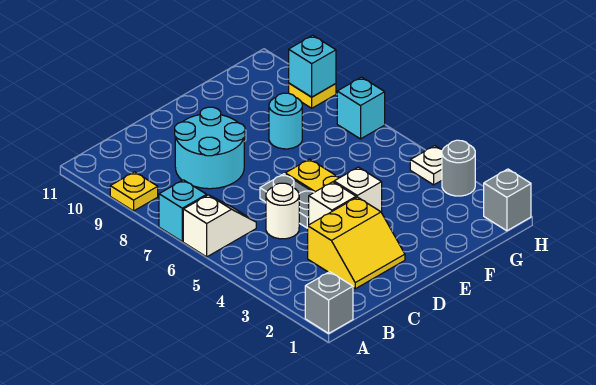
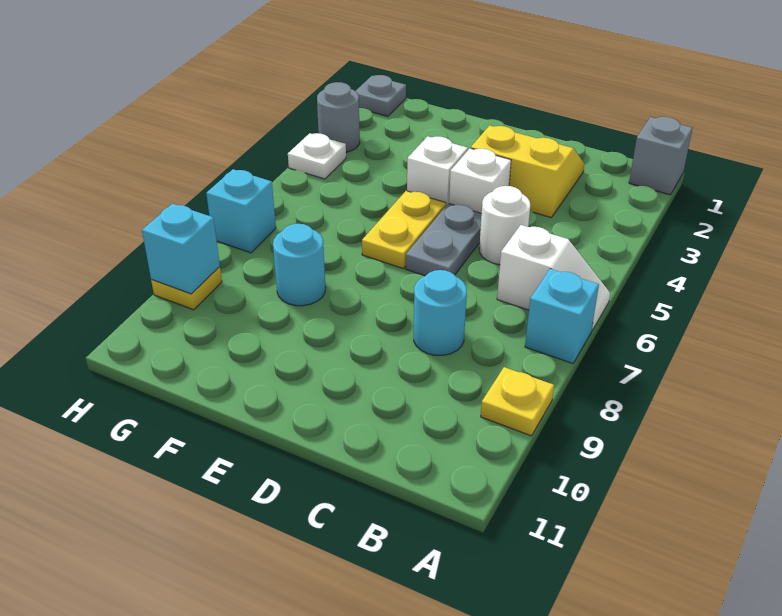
white 1x2 slope [183,195,256,257] -> white 1x2 slope turned to [497,225,610,330]
cyan 2x2 round brick [175,107,245,189] -> cyan 1x1 round brick [414,270,467,355]
grey 1x1 brick [484,169,531,231] -> grey 1x1 plate [356,75,406,116]

